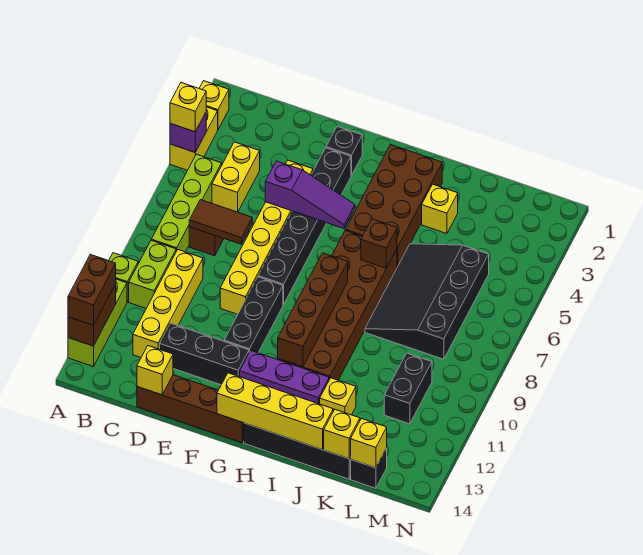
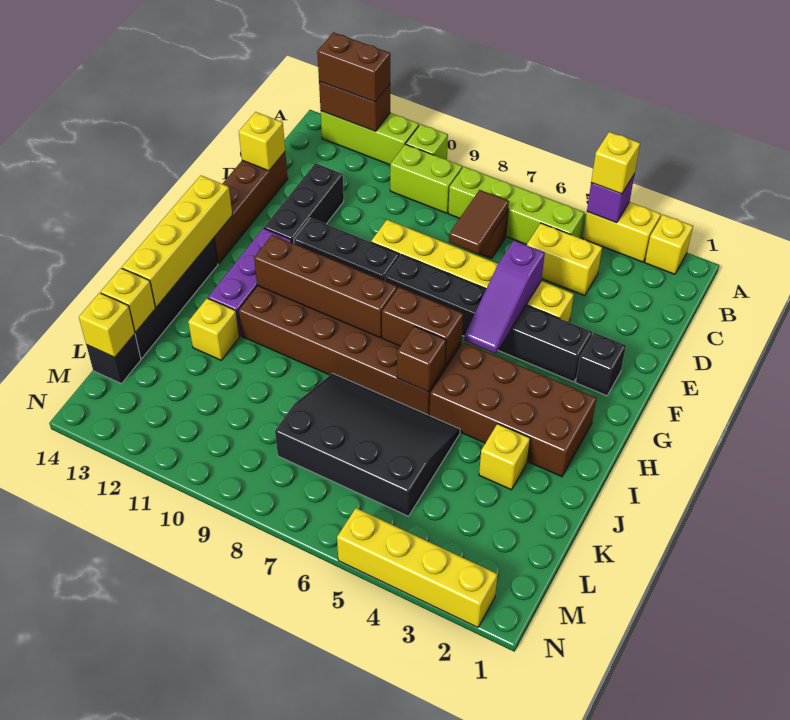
yellow 1x4 brick [133,250,203,357] -> yellow 1x4 brick moved to [337,508,498,627]
none -> brown 1x2 brick [382,287,463,365]
black 1x2 brick [384,353,432,424] -> none

